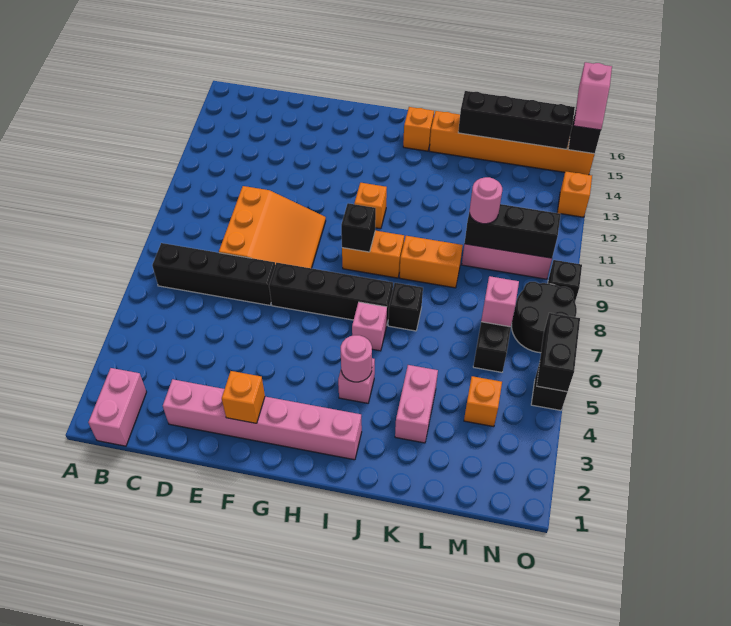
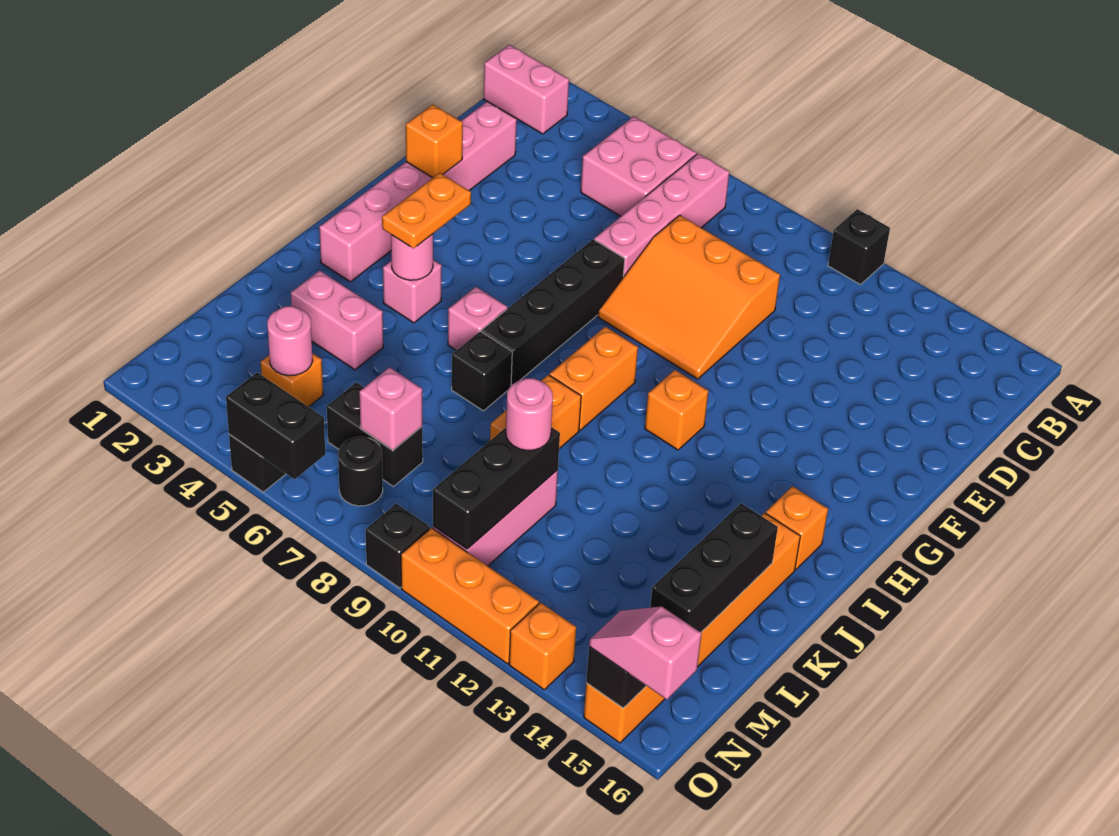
none -> pink 2x2 brick [581,116,697,216]
black 1x4 brick [152,243,275,305] -> pink 1x4 brick [594,154,729,277]
none -> orange 1x2 plate [382,173,471,248]
black 1x1 brick [341,203,376,252] -> black 1x1 brick moved to [828,209,890,285]
black 1x4 brick [458,91,575,149] -> black 1x3 brick [650,503,778,632]
none -> pink 1x1 round brick [267,306,313,376]
black 2x2 round brick [512,282,577,353] -> black 1x1 round brick [338,437,383,506]
none -> orange 1x3 brick [401,528,539,664]

